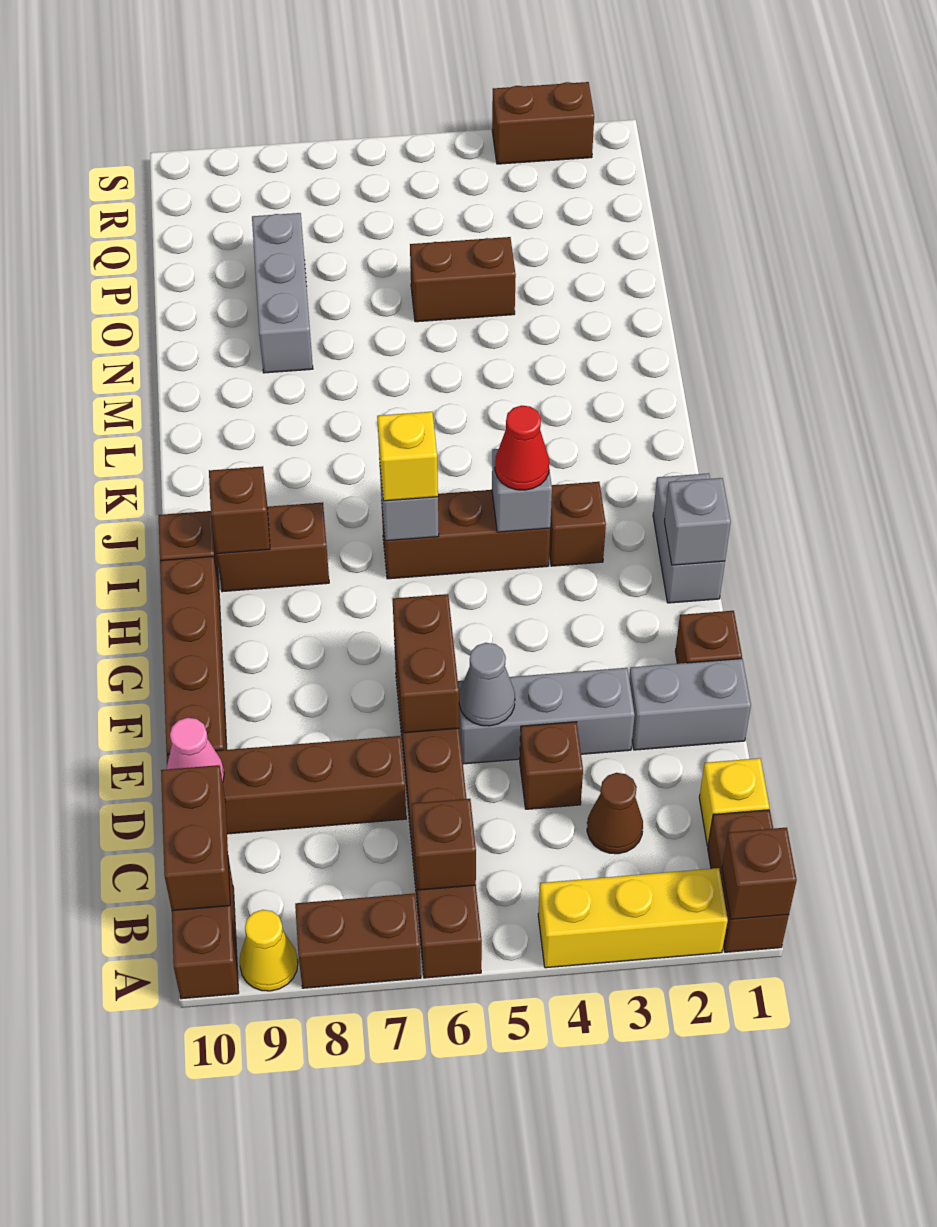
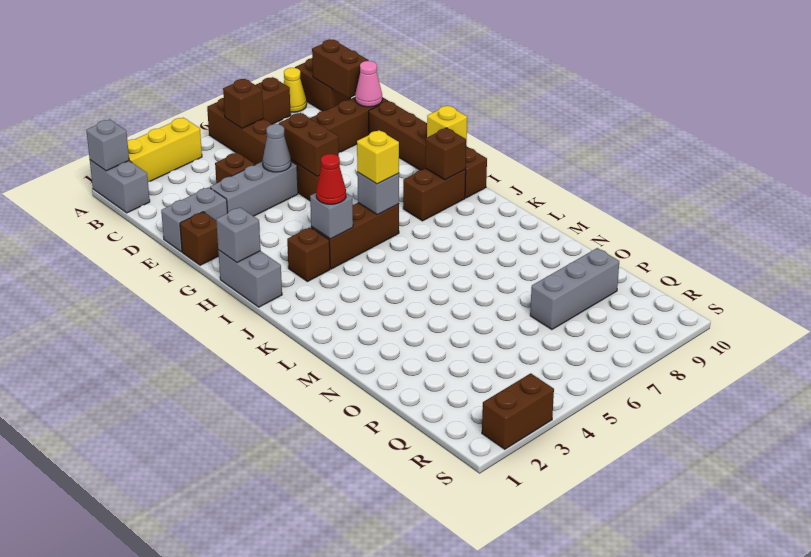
brown 1x2 brick [708,810,789,952] -> grey 1x2 brick [90,160,150,213]
brown 1x1 brick [722,828,797,919] -> grey 1x1 brick [86,119,129,171]
yellow 1x1 brick [699,758,769,846] -> yellow 1x1 brick moved to [427,105,467,146]
brown 1x1 cone [587,773,643,854] -> none
grey 1x3 brick [252,213,313,373] -> grey 1x3 brick turned to [530,248,619,330]
brown 1x2 brick [410,237,516,322] -> none

